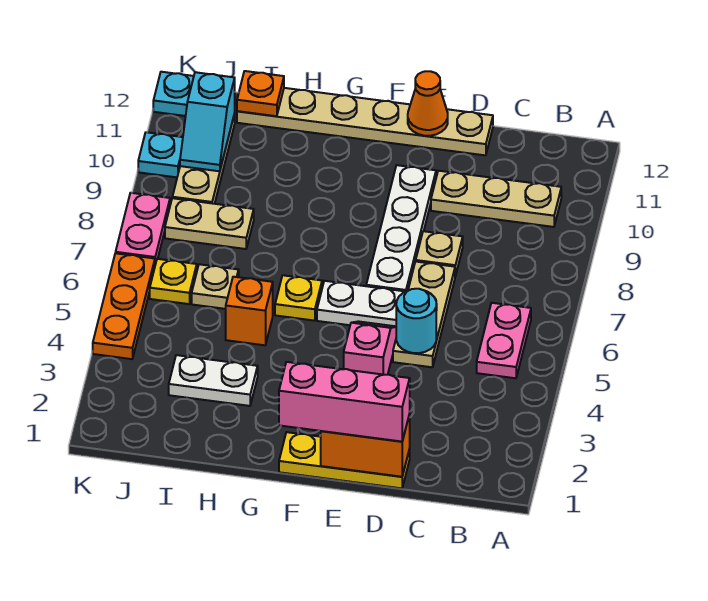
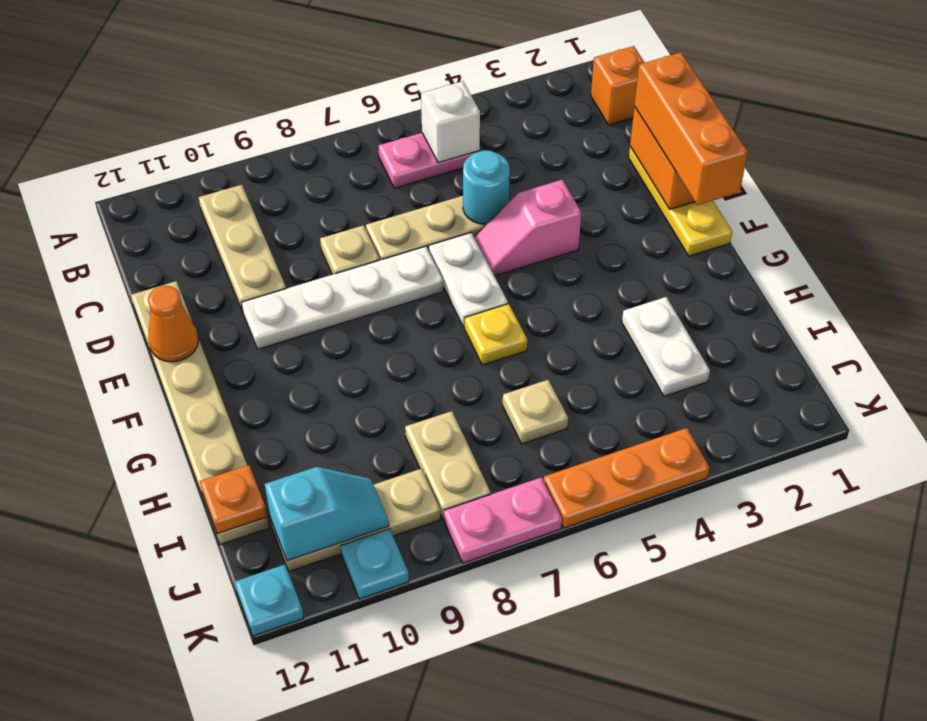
none -> white 1x1 brick [421,81,480,163]
pink 1x3 brick [279,362,410,442] -> orange 1x3 brick [635,52,748,205]
orange 1x1 brick [226,277,273,345] -> orange 1x1 brick moved to [591,46,645,125]
yellow 1x1 plate [150,259,197,304] -> none

